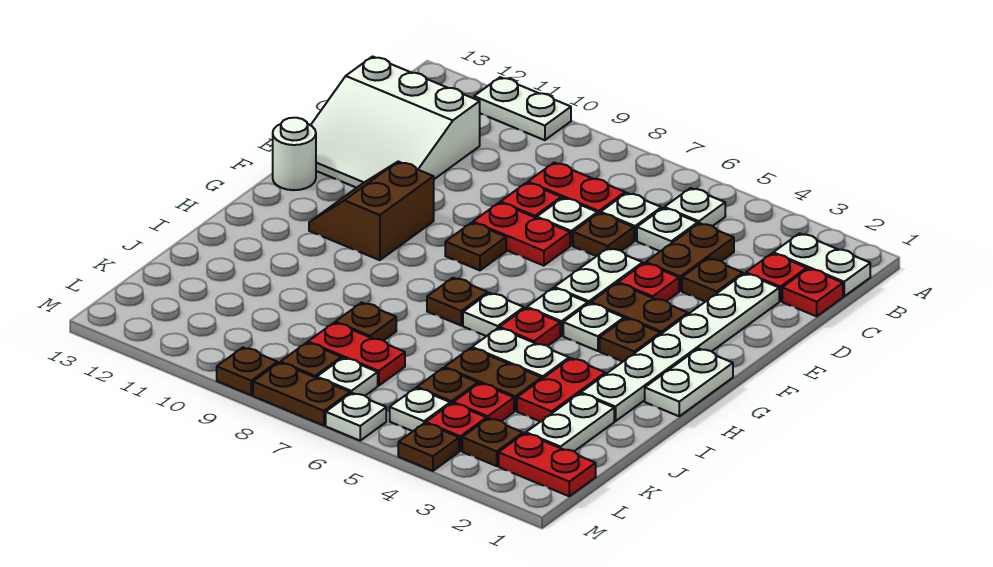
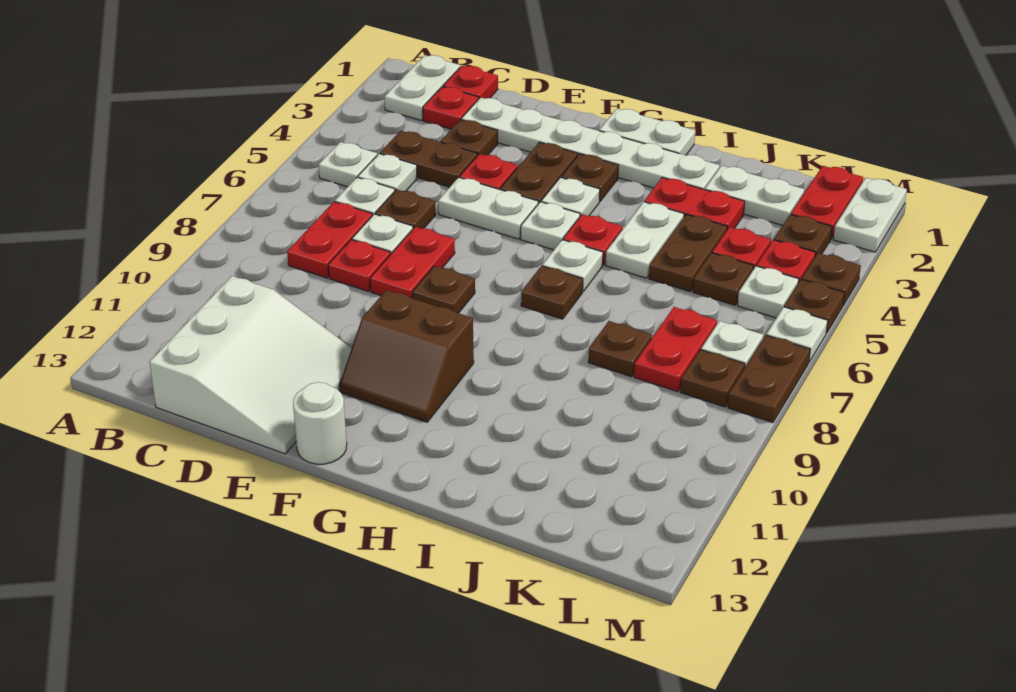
white 1x2 plate [474,77,571,140] -> white 1x2 plate moved to [833,178,907,252]
brown 1x1 plate [217,348,277,395] -> brown 1x1 plate moved to [784,279,844,333]

